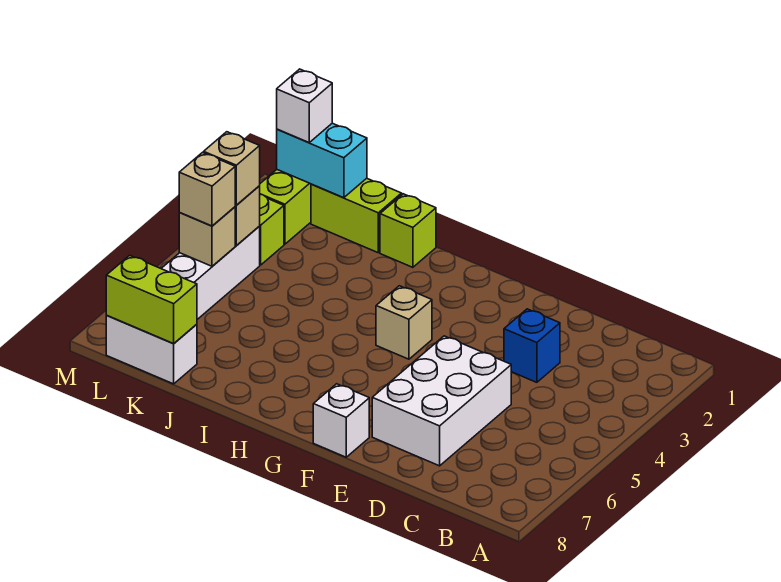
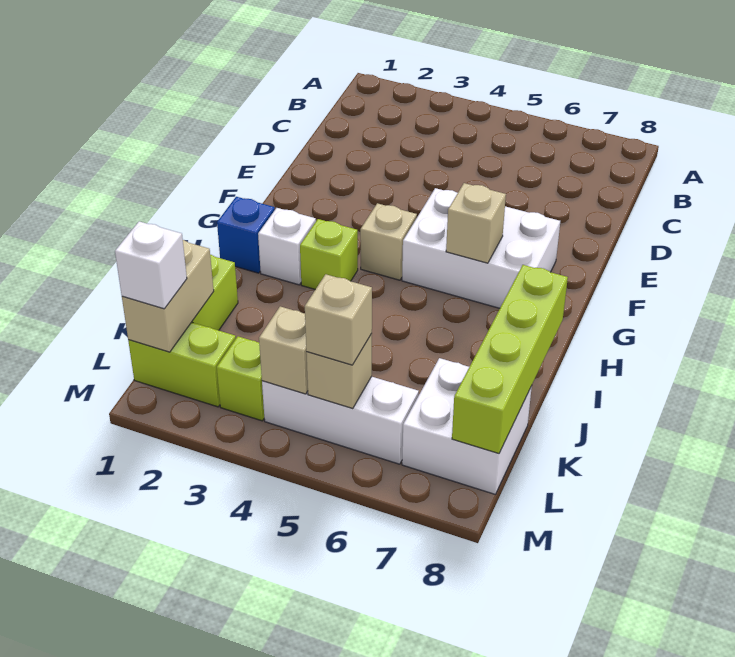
blue 1x1 brick [504,309,560,382] -> blue 1x1 brick moved to [217,197,275,273]
white 2x3 brick [372,336,511,466] -> white 2x3 brick moved to [402,188,560,308]
white 1x1 brick [313,384,369,457] -> white 1x1 brick moved to [258,208,316,285]
lime 1x1 brick [380,194,436,267] -> lime 1x1 brick moved to [300,219,358,289]
cyan 1x2 brick [277,123,367,198] -> tan 1x2 brick [122,240,214,352]
white 1x2 brick [106,316,197,384] -> white 2x2 brick [402,358,532,494]
lime 1x2 brick [106,255,197,343] -> lime 1x4 brick [452,265,568,453]
tan 1x1 brick [204,132,260,205] -> tan 1x1 brick moved to [446,183,506,263]

